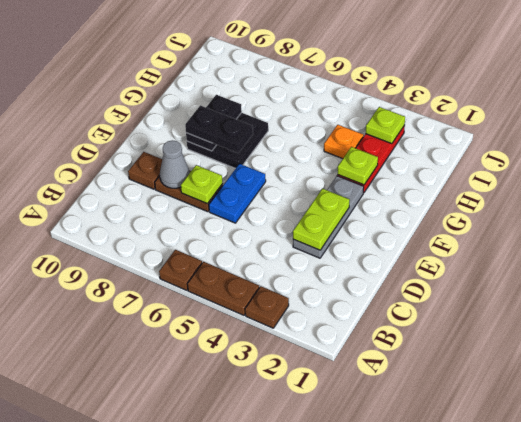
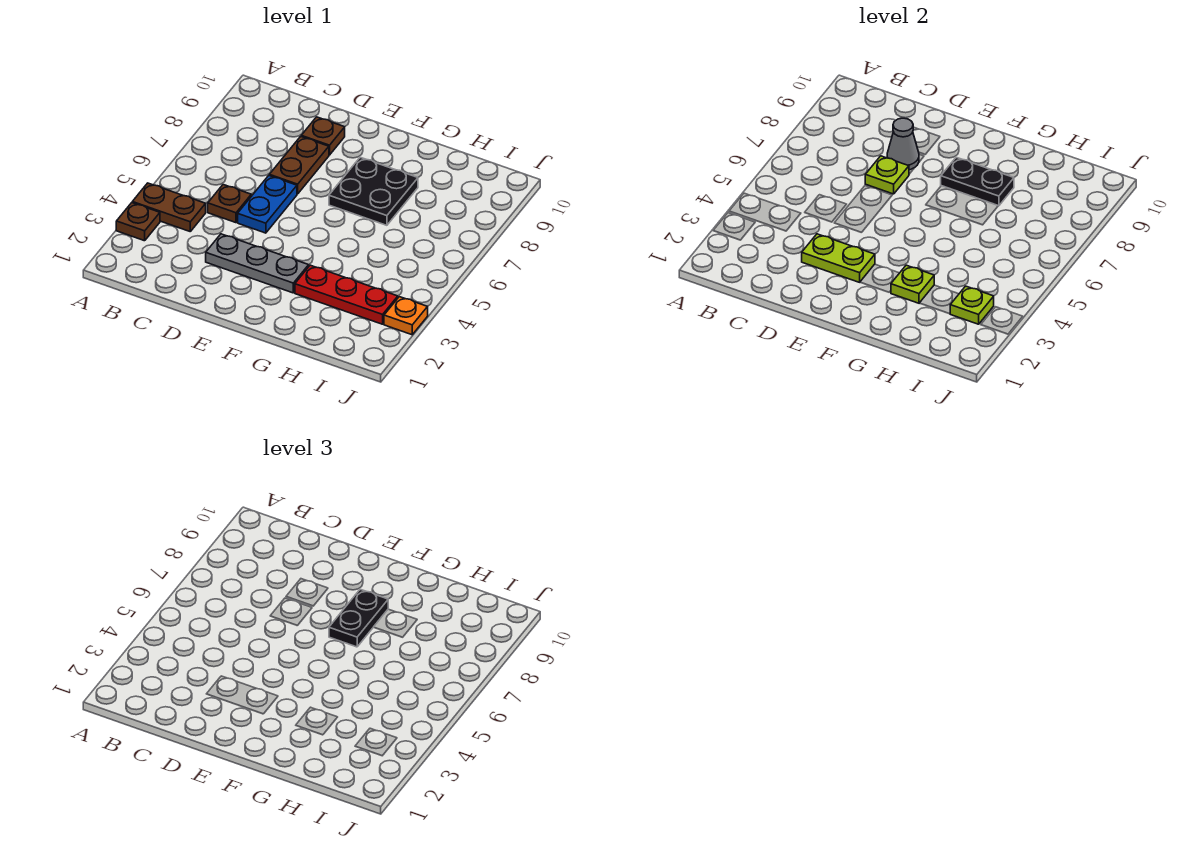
brown 1x2 plate [187,262,259,315] -> brown 1x2 plate turned to [132,183,206,231]
brown 1x1 plate [159,250,202,290] -> brown 1x1 plate moved to [208,185,251,223]
blue 1x2 plate [209,164,266,223] -> blue 1x2 plate turned to [238,176,297,233]
orange 1x1 plate [324,125,364,159] -> orange 1x1 plate moved to [384,297,428,335]

